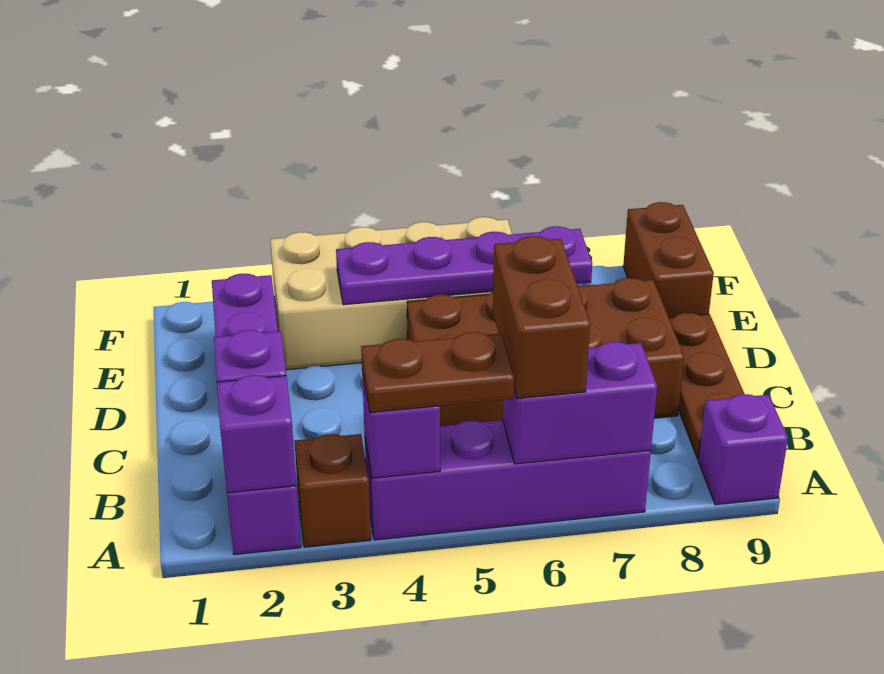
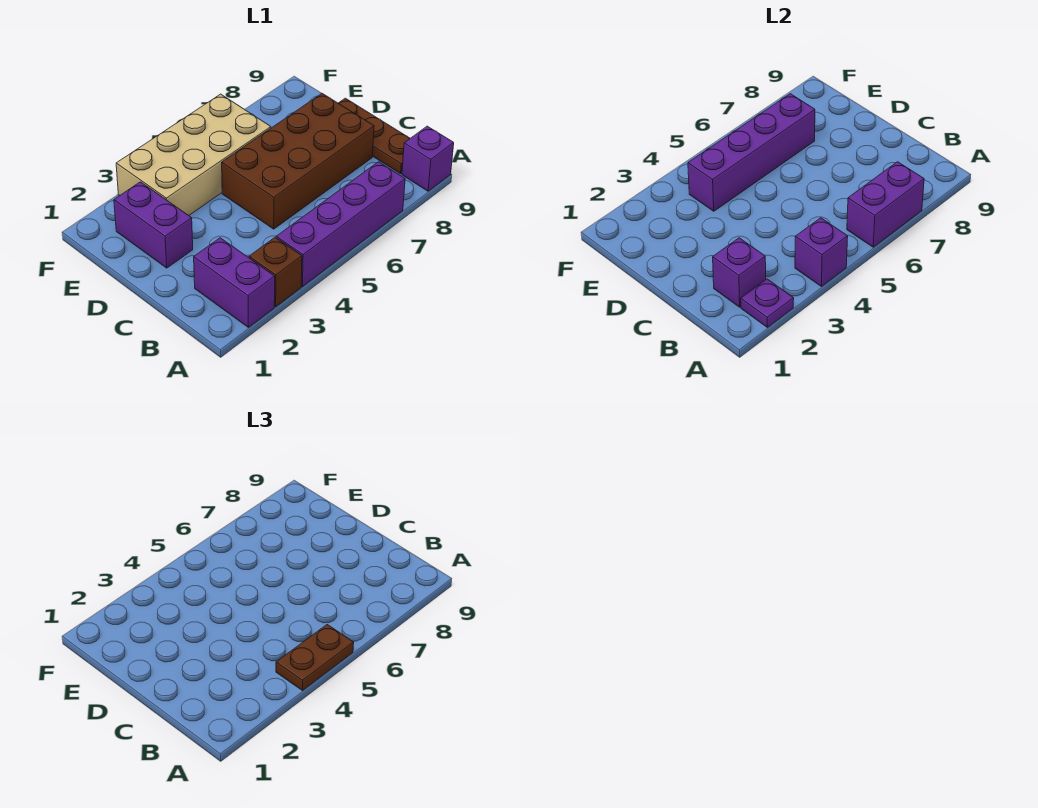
purple 1x1 brick [217,375,296,493] -> purple 1x1 plate [741,279,794,327]
brown 1x2 brick [493,236,590,399] -> none
purple 1x4 plate [336,226,592,305] -> purple 1x4 brick [688,94,815,211]
brown 1x2 brick [623,202,714,318] -> none

